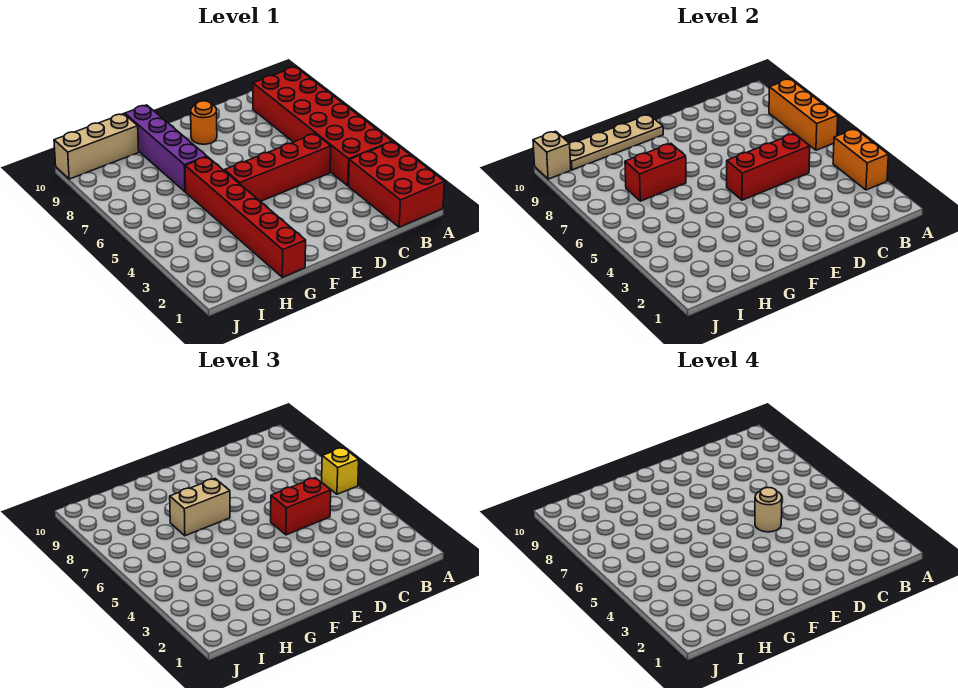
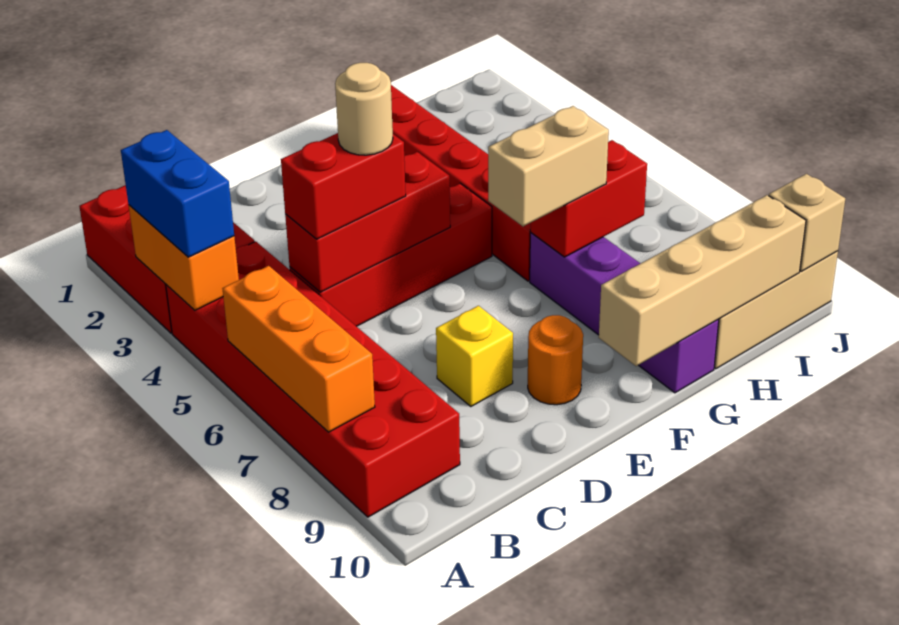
none -> blue 1x2 brick [121,130,234,257]
yellow 1x1 brick [322,448,359,494] -> yellow 1x1 brick moved to [436,306,513,407]
tan 1x4 plate [569,115,663,170] -> tan 1x4 brick [599,195,806,366]

